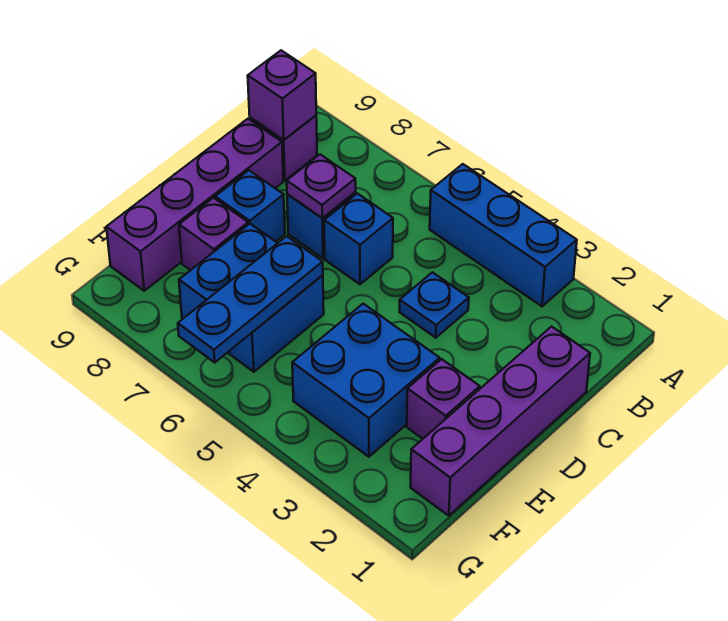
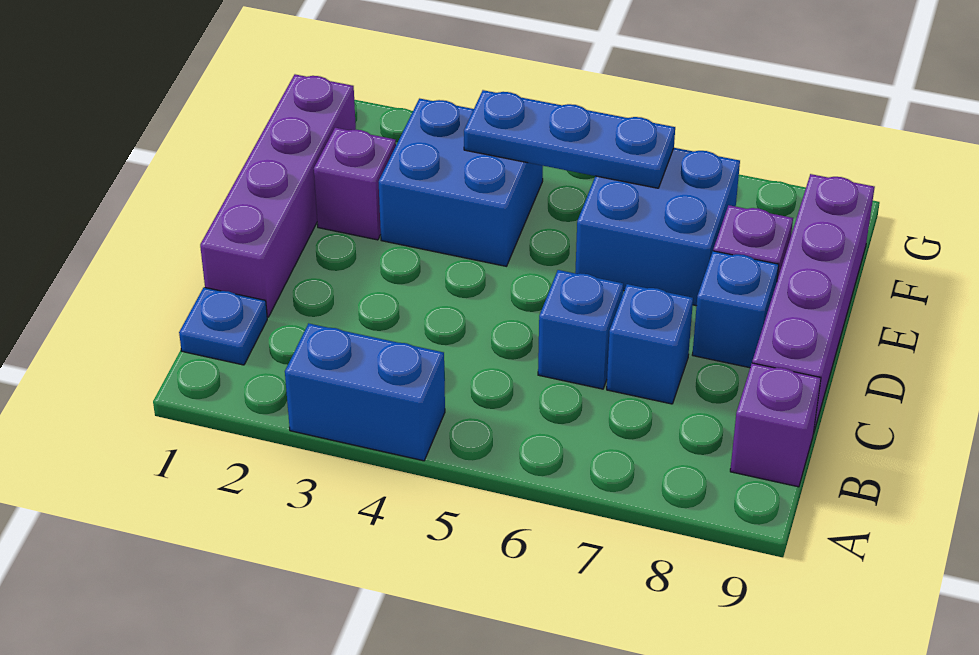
blue 1x3 brick [430,164,577,306] -> blue 1x2 brick [285,323,445,461]
purple 1x1 brick [248,50,316,140] -> none
blue 1x1 plate [400,272,469,338] -> blue 1x1 plate moved to [179,287,267,365]
purple 1x1 plate [287,155,356,218] -> none
blue 1x3 plate [178,236,323,362] -> blue 1x3 plate turned to [464,90,675,188]

